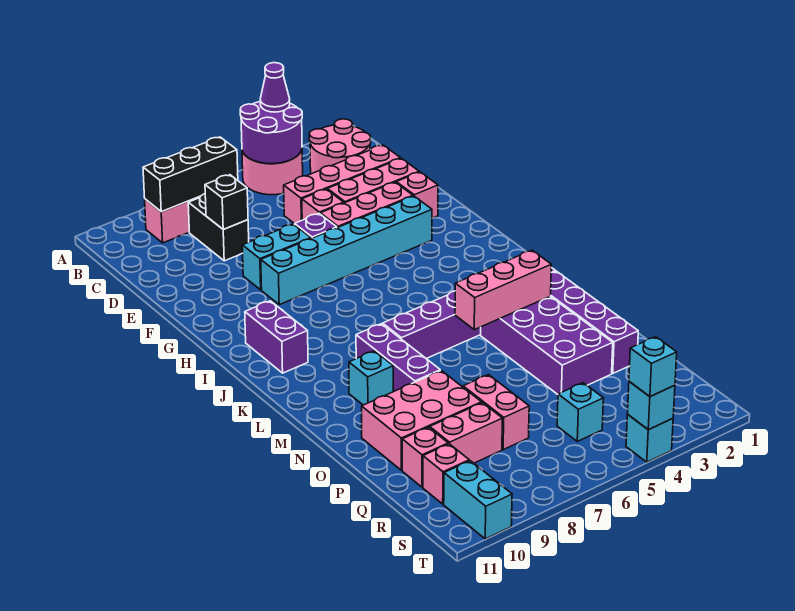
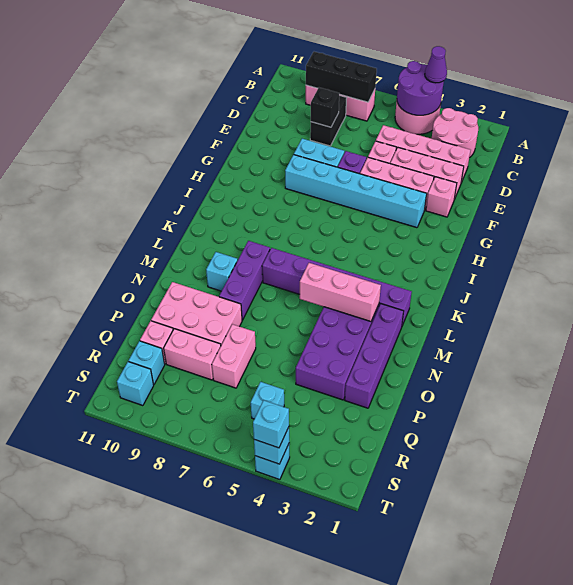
purple 1x2 brick [245,301,308,373] -> none
pink 1x1 brick [423,444,469,504] -> cyan 1x1 brick [129,341,165,384]
cyan 1x2 brick [444,461,512,539] -> cyan 1x1 brick [117,362,154,406]

